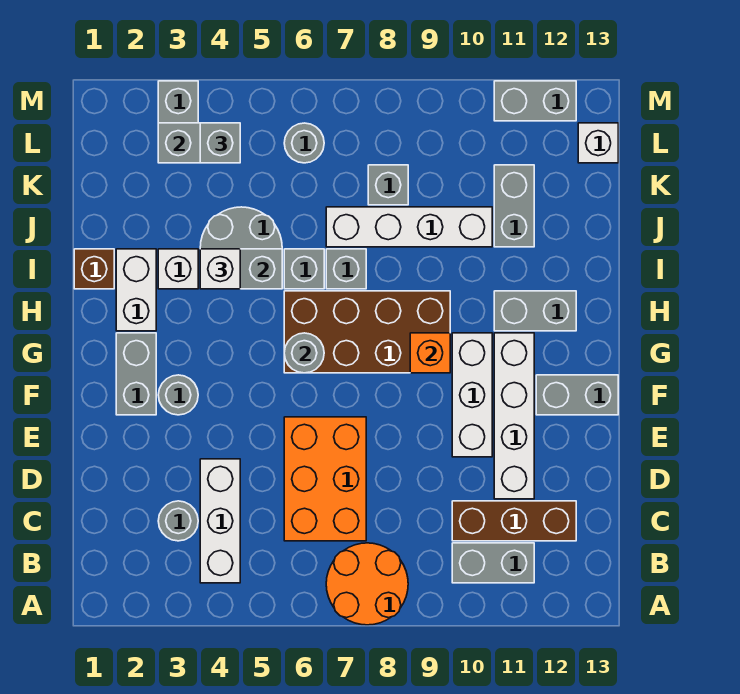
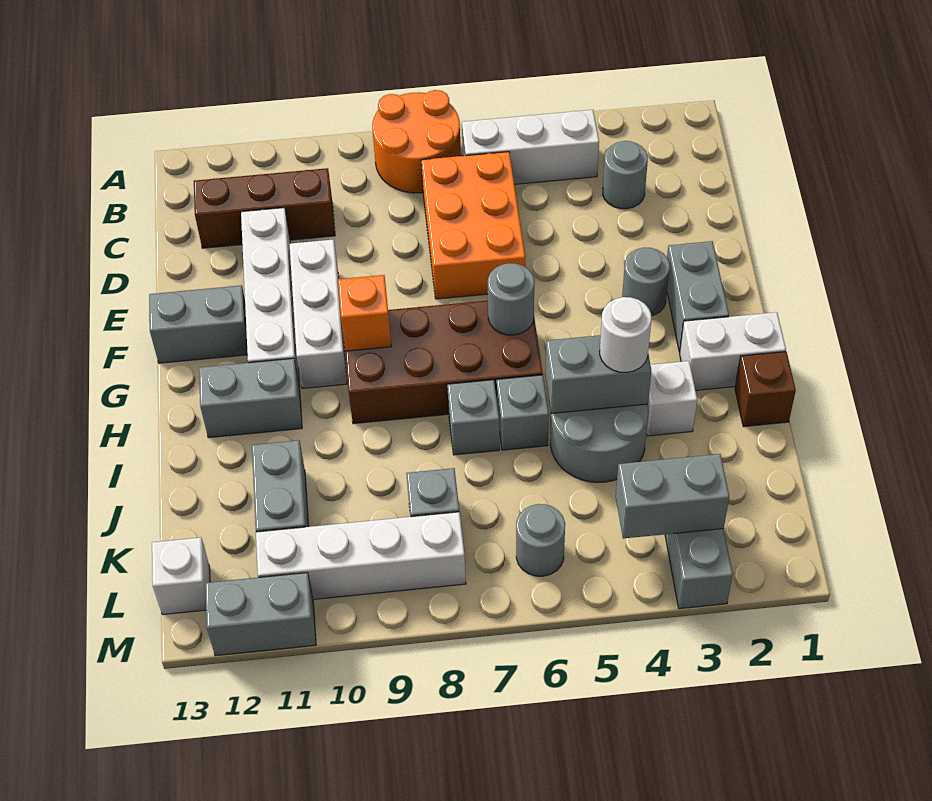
white 1x3 brick [200,459,240,583] -> white 1x3 brick turned to [462,110,599,184]
grey 1x2 brick [452,543,534,583] -> none
white 1x2 brick [116,249,156,331] -> white 1x2 brick turned to [680,312,786,390]
white 1x1 brick [200,249,240,289] -> white 1x1 round brick [600,297,651,372]
white 1x4 brick [326,207,492,247] -> white 1x4 brick moved to [256,512,466,599]
grey 1x1 brick [200,123,240,163] -> none

